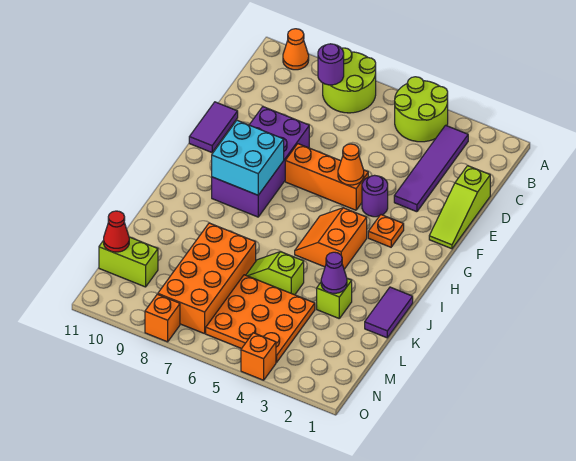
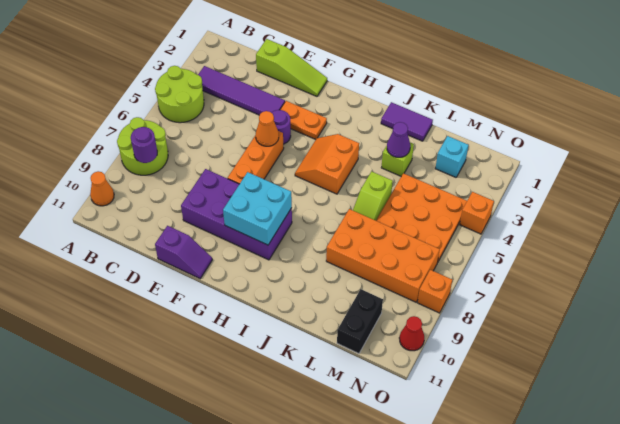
purple 1x2 tile [189,102,238,152] -> purple 1x2 slope [155,226,212,279]
orange 1x1 plate [368,215,404,247] -> orange 1x2 plate [280,101,327,140]
orange 2x2 slope [295,208,367,269] -> orange 2x2 slope turned to [295,134,359,194]
none -> cyan 1x1 brick [435,136,468,177]
lime 1x2 brick [99,237,158,287] -> black 1x2 brick [337,289,383,354]
red 1x1 cone [104,211,129,252] -> red 1x1 cone moved to [399,316,424,351]

